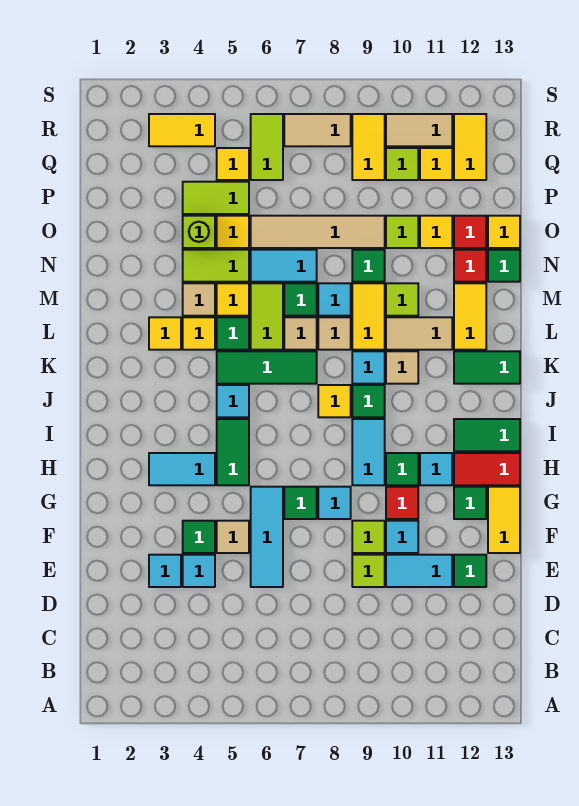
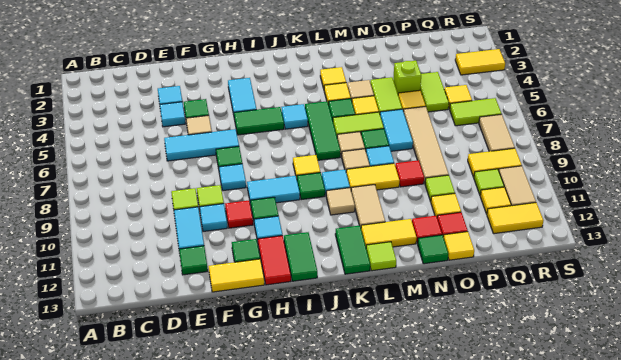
lime 1x1 tile [386,283,418,316] -> lime 1x1 tile moved to [366,242,396,271]
green 1x1 tile [352,250,385,282] -> red 1x1 tile [395,160,424,187]
yellow 1x2 tile [149,114,215,146] -> yellow 1x2 tile turned to [455,49,505,75]

